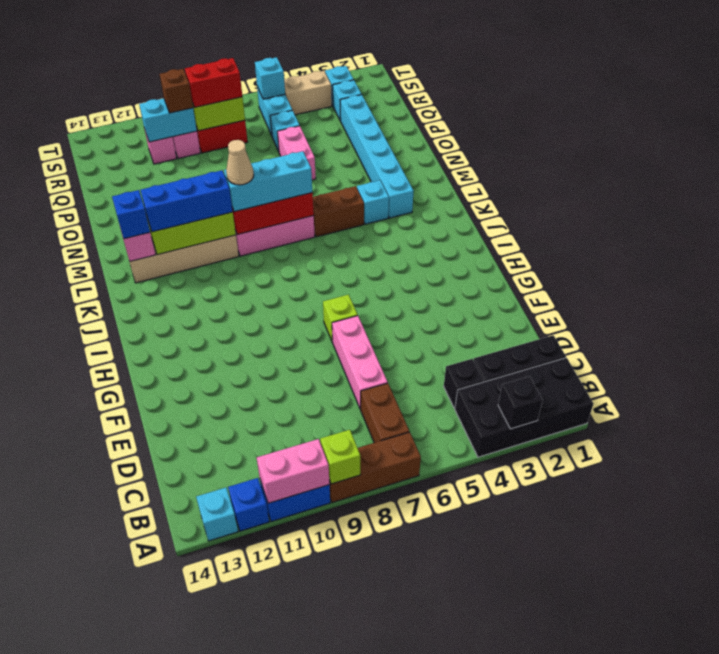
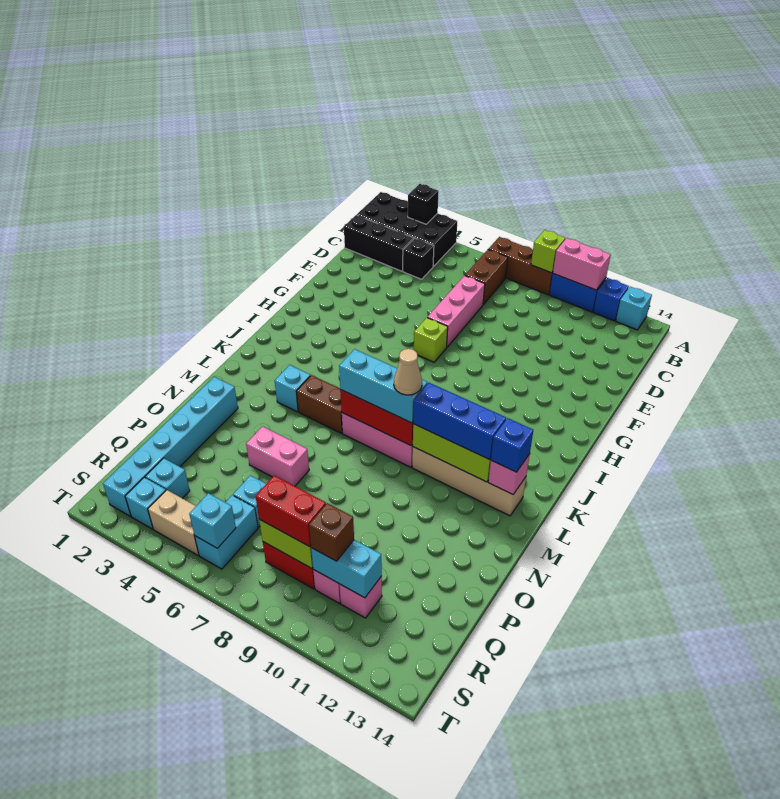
cyan 1x6 brick [340,95,414,218] -> cyan 1x6 brick moved to [103,377,238,516]
pink 1x2 brick [277,126,316,180] -> pink 1x2 brick turned to [246,426,309,486]

